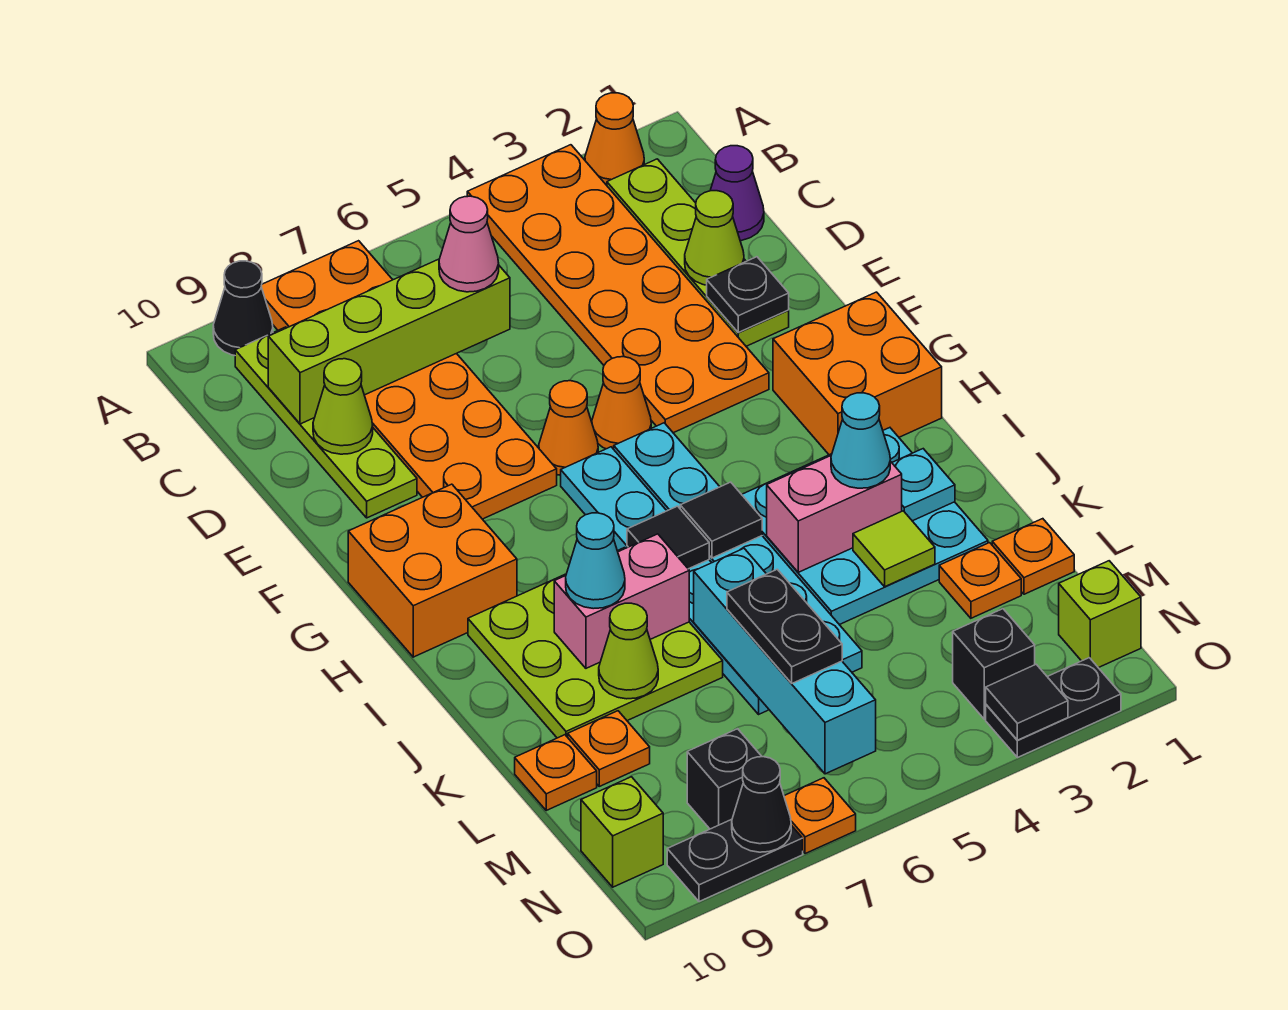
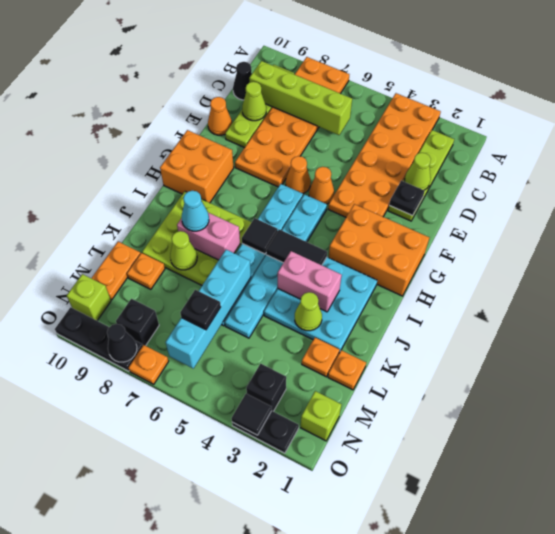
orange 1x1 cone [585,93,644,185] -> orange 1x1 cone moved to [208,97,232,135]
black 1x1 cone [213,261,273,355] -> black 1x1 cone moved to [233,62,252,100]
purple 1x1 cone [710,146,764,241] -> none
pink 1x1 cone [439,196,499,292] -> none
orange 2x2 brick [773,292,942,455] -> orange 2x3 brick [329,204,429,296]
black 1x1 tile [680,482,762,558] -> black 1x2 tile [266,229,327,265]
cyan 1x1 plate [892,449,955,521] -> none
cyan 1x1 cone [831,393,890,488] -> none
lime 1x1 tile [853,511,935,587] -> lime 1x1 cone [295,292,322,331]
black 1x2 plate [727,569,842,683] -> black 1x1 plate [180,290,221,330]
orange 1x1 plate [515,735,597,810] -> orange 1x2 plate [91,242,141,300]
black 1x2 plate [667,819,803,902] -> black 1x3 plate [55,307,143,371]

